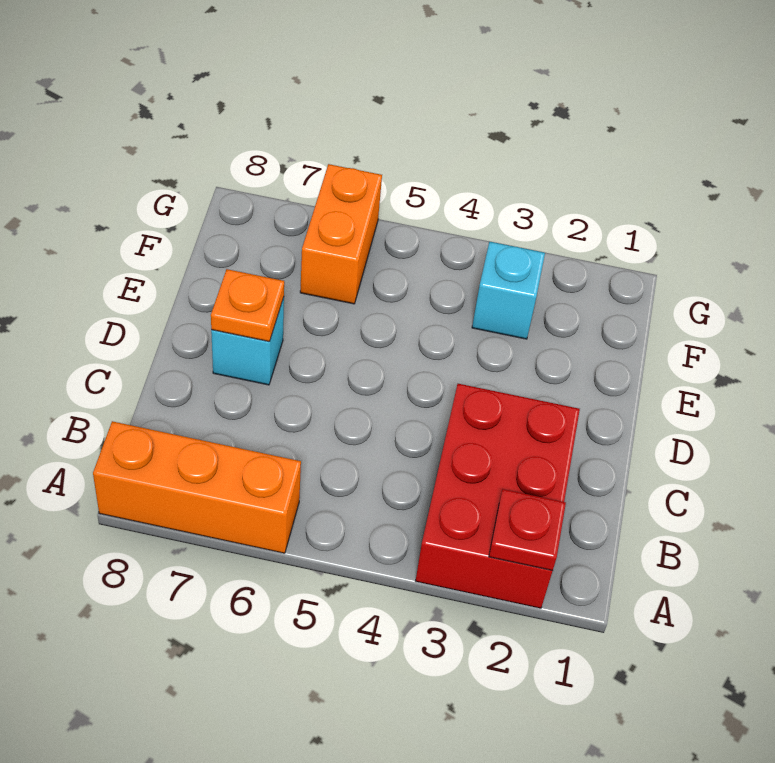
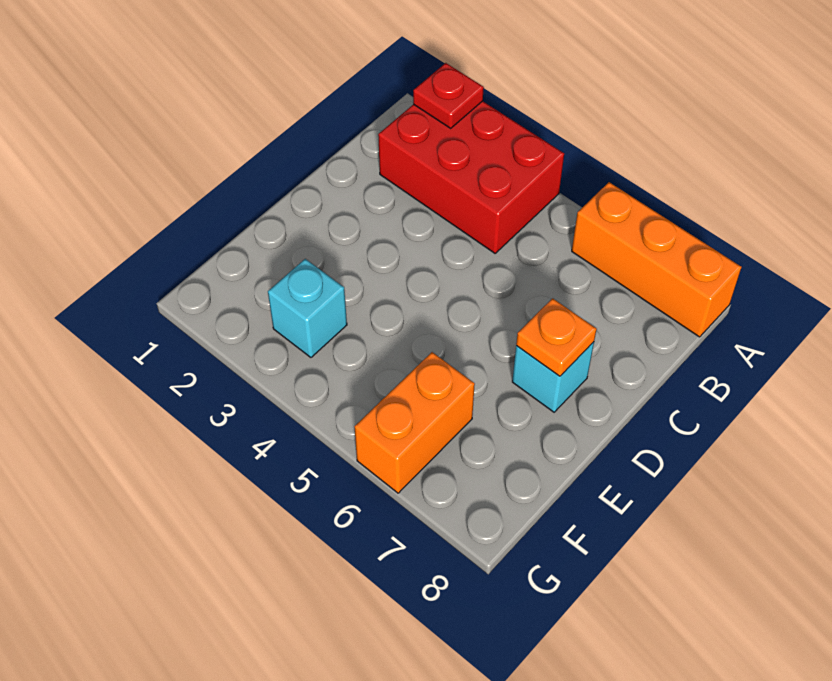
red 2x3 brick [416,384,580,608] -> red 2x3 brick turned to [378,101,564,253]

